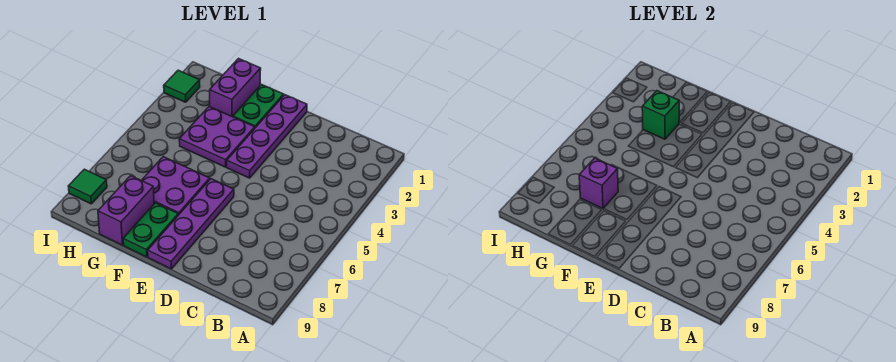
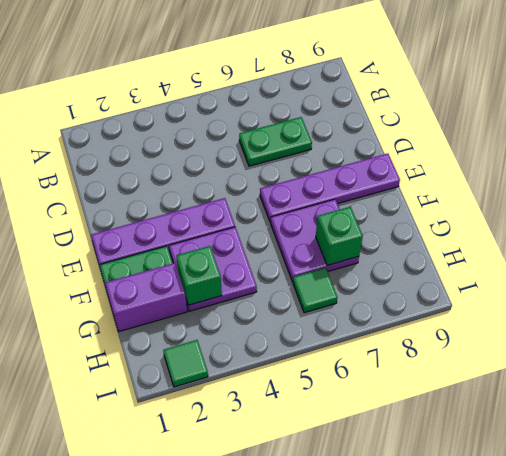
green 1x2 plate [123,203,178,257] -> green 1x2 plate moved to [239,117,312,166]
purple 1x1 brick [579,158,618,209] -> green 1x1 brick [316,207,363,265]
purple 1x2 brick [98,176,154,245] -> none
green 1x1 tile [68,169,107,204] -> green 1x1 tile moved to [293,268,337,313]

